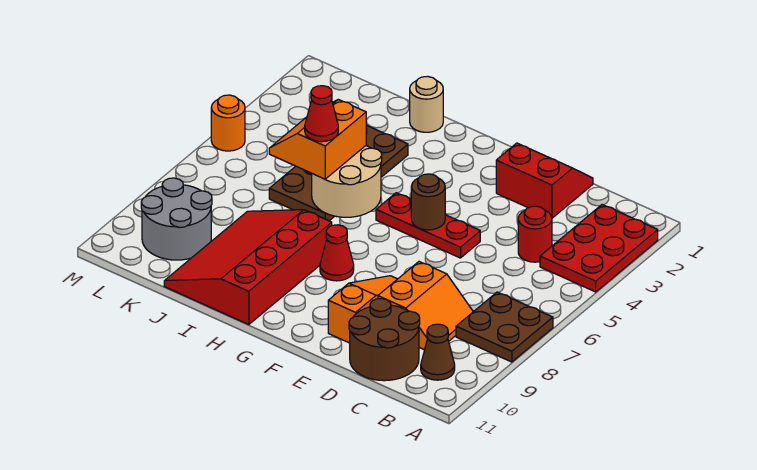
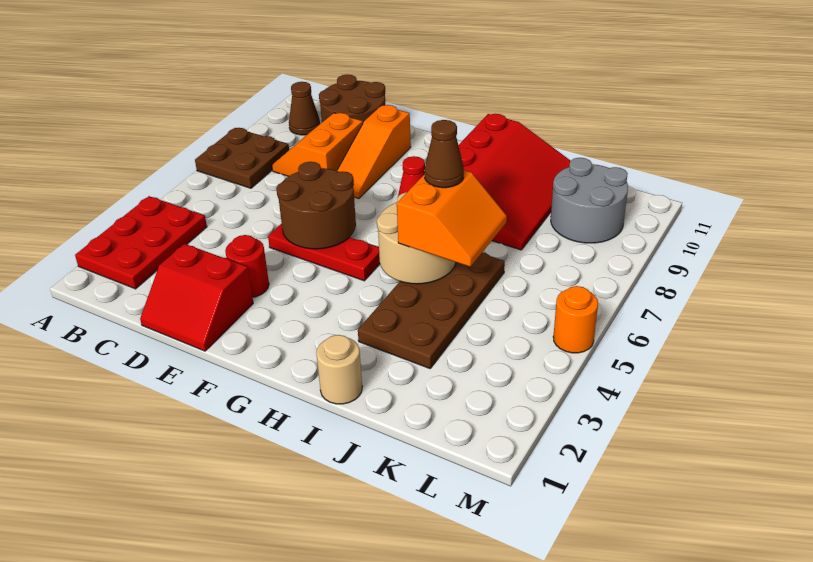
red 1x1 round brick [518,206,552,262] -> red 1x1 round brick moved to [225,235,269,297]
brown 1x1 round brick [411,174,445,230] -> brown 2x2 round brick [276,162,356,249]
red 1x1 cone [305,86,338,142] -> brown 1x1 cone [425,120,464,188]

